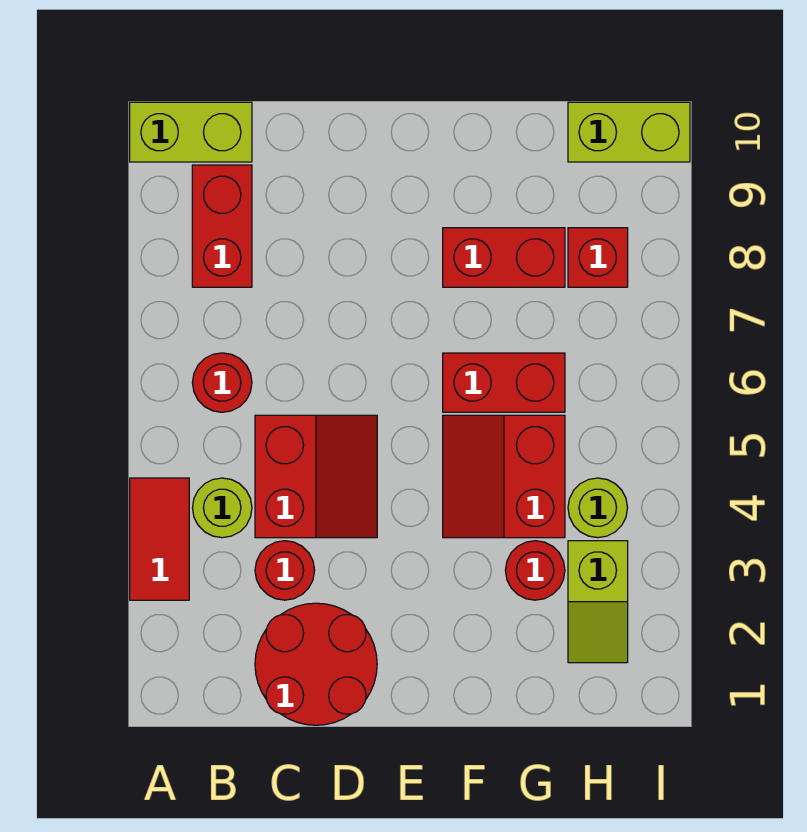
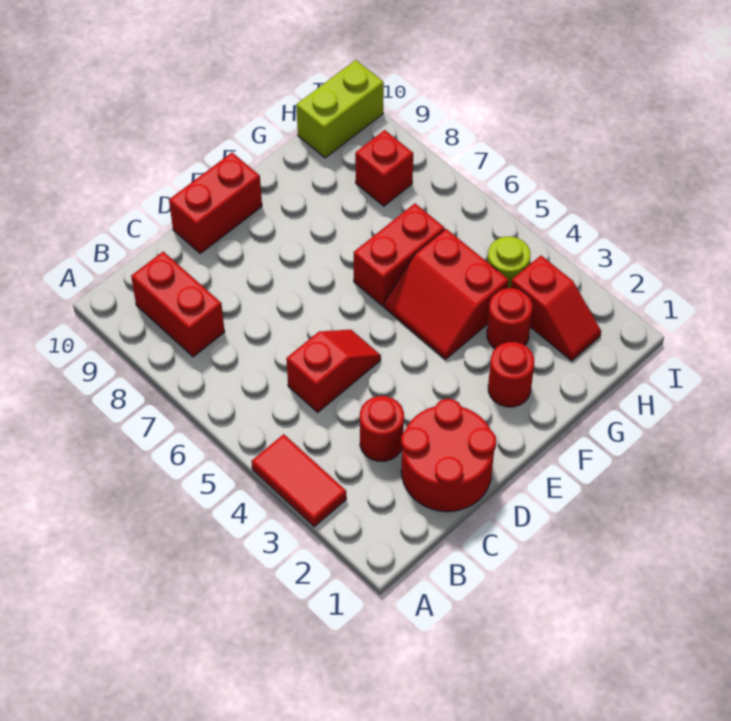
lime 1x2 brick [130,102,252,162] -> none
lime 1x1 round brick [192,478,252,538] -> none
red 1x1 round brick [192,353,252,412] -> red 1x1 round brick moved to [488,342,534,407]
red 2x2 slope [255,415,377,538] -> red 1x2 slope [286,330,381,412]
red 1x2 brick [443,228,565,287] -> red 1x2 brick moved to [169,153,262,254]
lime 1x2 slope [568,541,628,663] -> red 1x2 slope [511,256,601,361]

